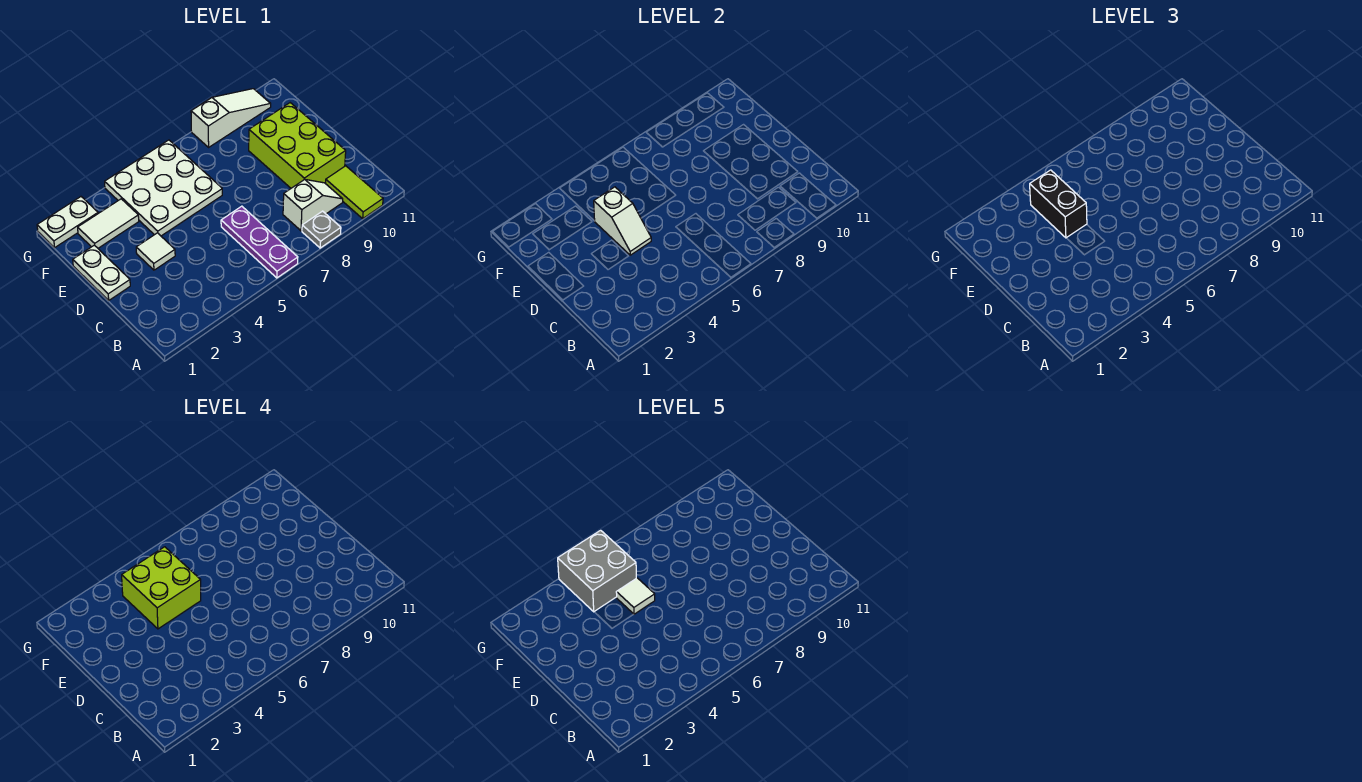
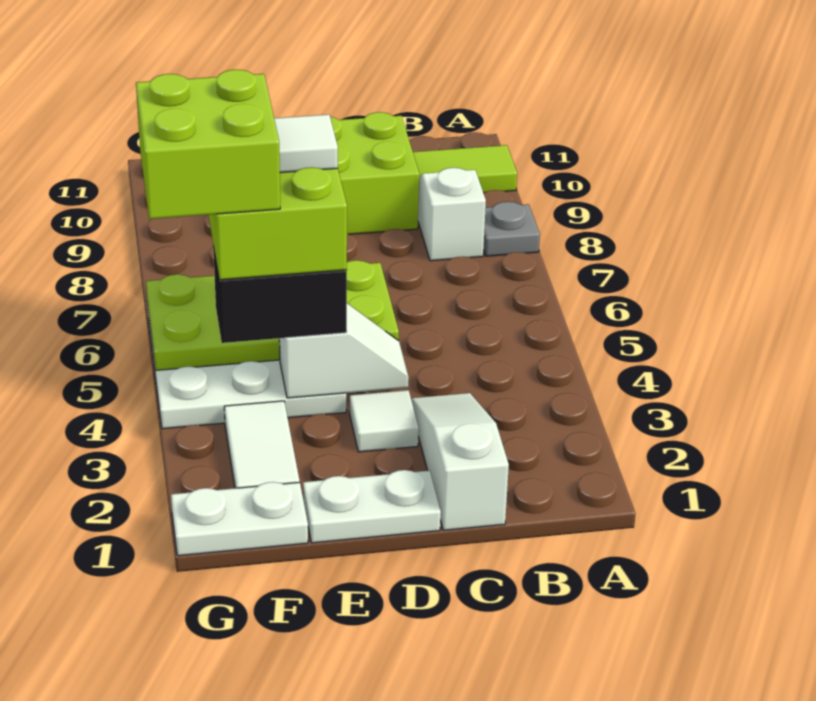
purple 1x3 plate [221,206,298,278] -> none
none -> lime 2x4 plate [146,260,399,370]
grey 2x2 brick [558,530,636,612] -> lime 2x2 brick [136,70,280,219]
white 1x2 plate [37,197,98,247] -> white 1x2 plate turned to [171,482,308,556]
white 1x3 slope [191,89,271,147] -> white 1x3 slope moved to [411,393,509,530]

